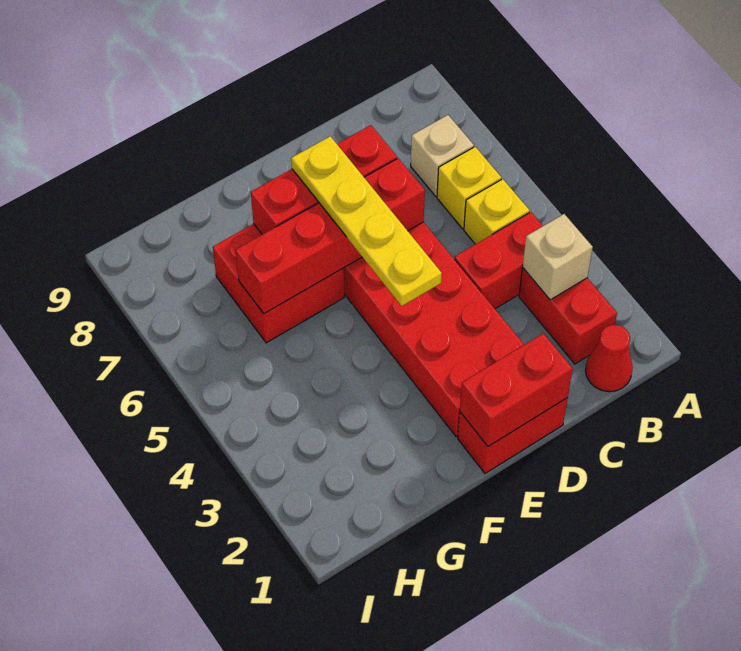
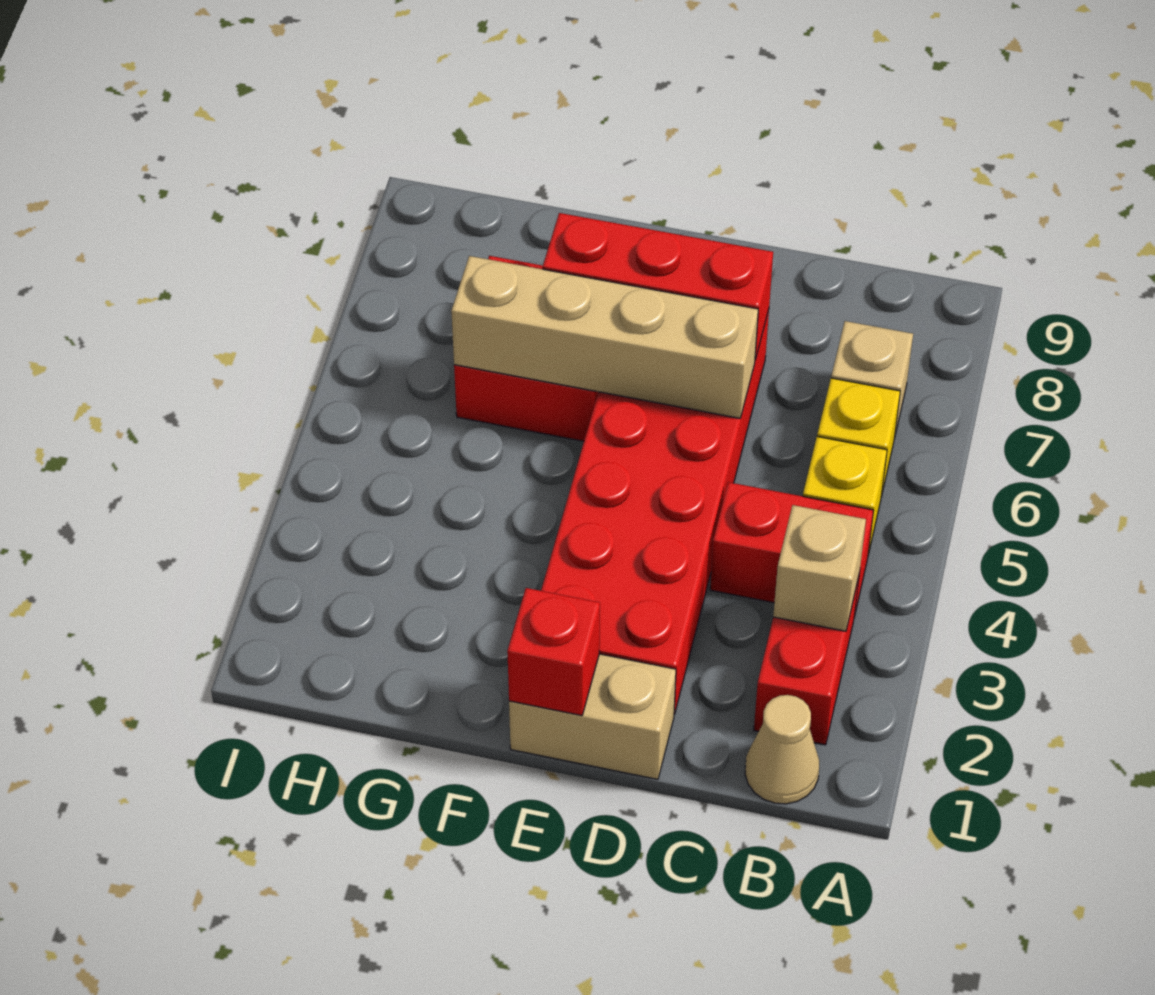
red 1x1 cone [585,325,633,392] -> tan 1x1 cone [745,695,819,804]
red 1x2 brick [458,398,568,473] -> tan 1x2 brick [509,654,676,779]
red 1x2 brick [460,333,573,446] -> red 1x1 brick [507,588,600,716]
red 1x4 brick [235,158,425,314] -> tan 1x4 brick [451,256,758,418]
yellow 1x4 plate [291,136,442,306] -> none

